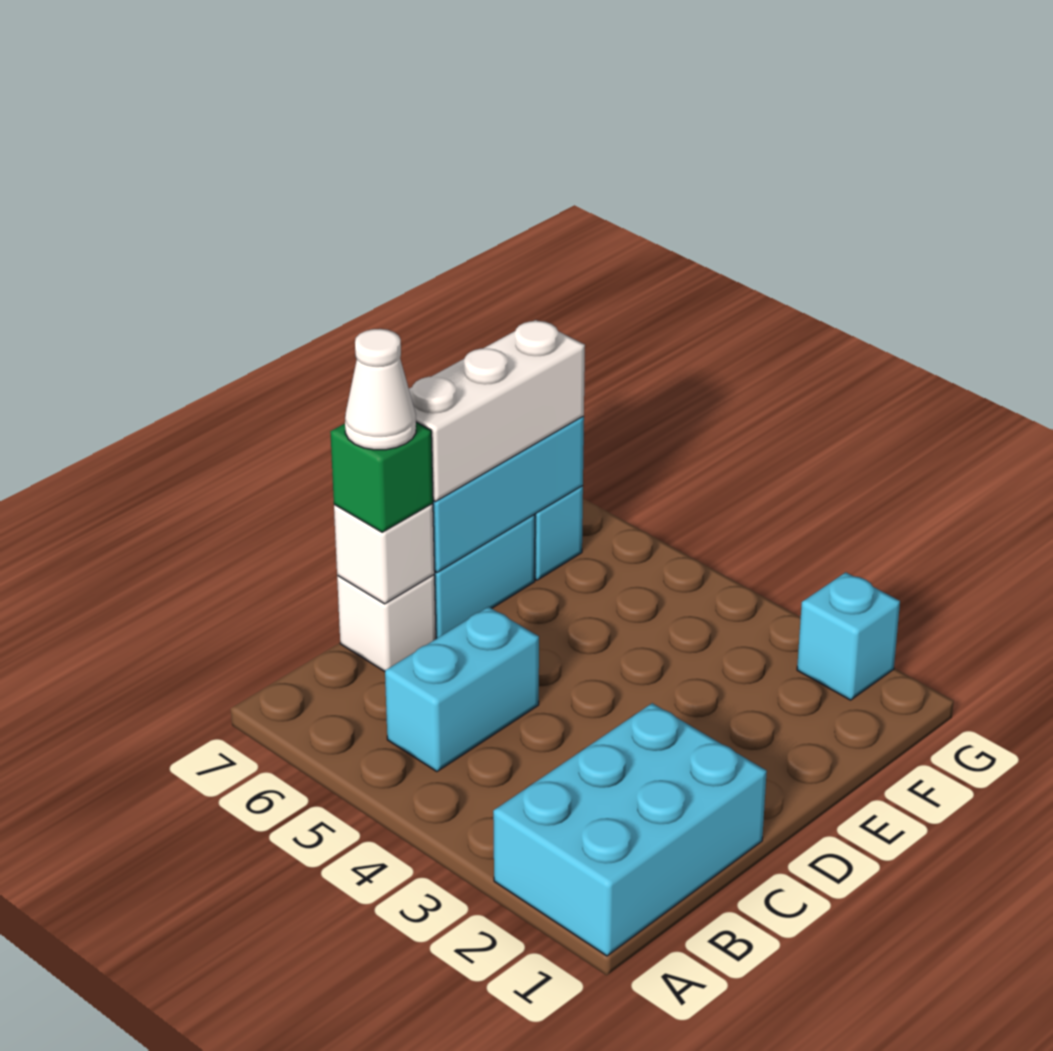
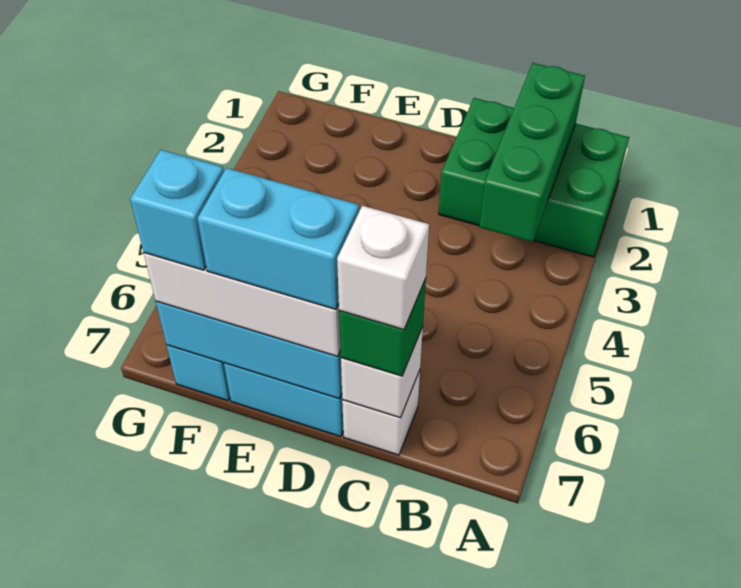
cyan 2x3 brick [493,703,767,956] -> green 2x3 brick [439,98,629,257]
none -> green 1x3 brick [479,63,585,242]
cyan 1x2 brick [385,607,539,771] -> cyan 1x2 brick moved to [197,168,359,309]
white 1x1 cone [345,329,416,450] -> white 1x1 brick [337,206,429,330]
cyan 1x1 brick [797,572,900,700] -> cyan 1x1 brick moved to [130,150,224,270]

